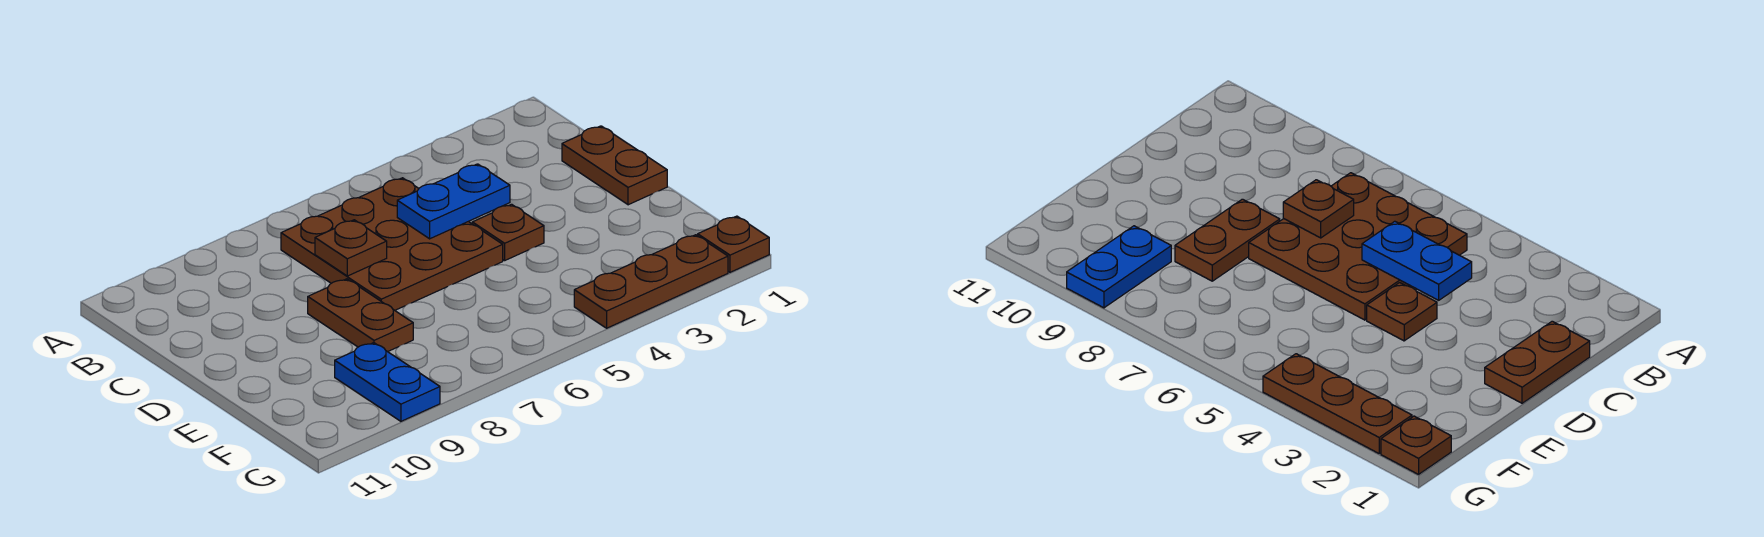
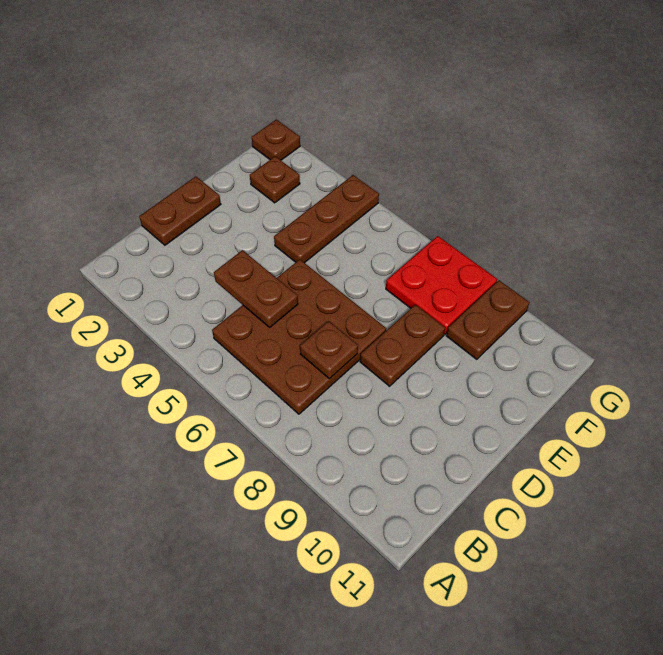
blue 1x2 plate [397,164,510,239] -> brown 1x2 plate [214,250,298,327]
brown 1x1 plate [472,204,544,260] -> brown 1x1 plate moved to [250,156,300,203]
none -> red 2x2 plate [386,236,497,335]
blue 1x2 plate [335,343,440,421] -> brown 1x2 plate [446,280,529,359]
brown 1x3 plate [574,235,728,328] -> brown 1x3 plate turned to [274,175,379,263]

